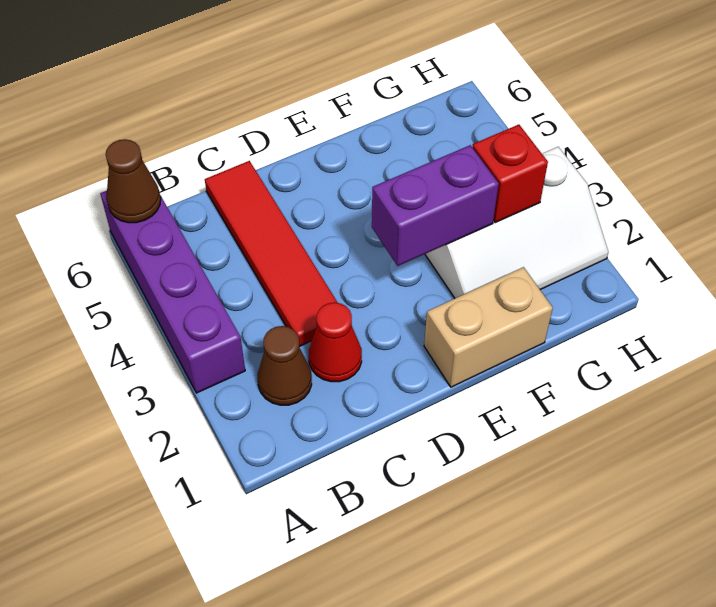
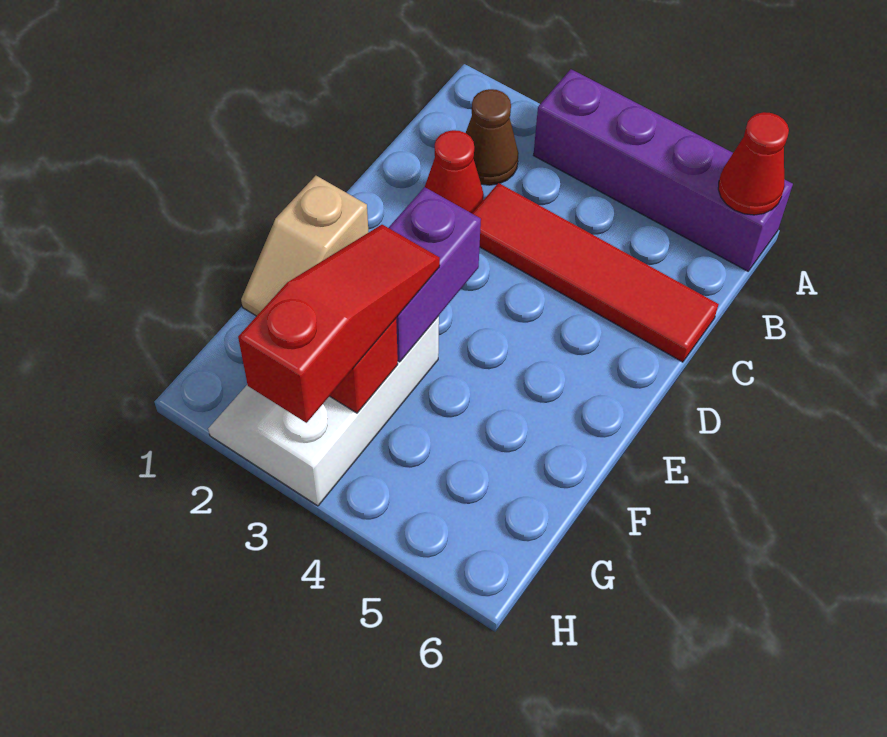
brown 1x1 cone [106,139,161,223] -> red 1x1 cone [718,112,789,215]
tan 1x2 brick [424,267,553,387] -> tan 1x2 slope [241,176,369,316]
none -> red 1x3 slope [238,225,440,423]

